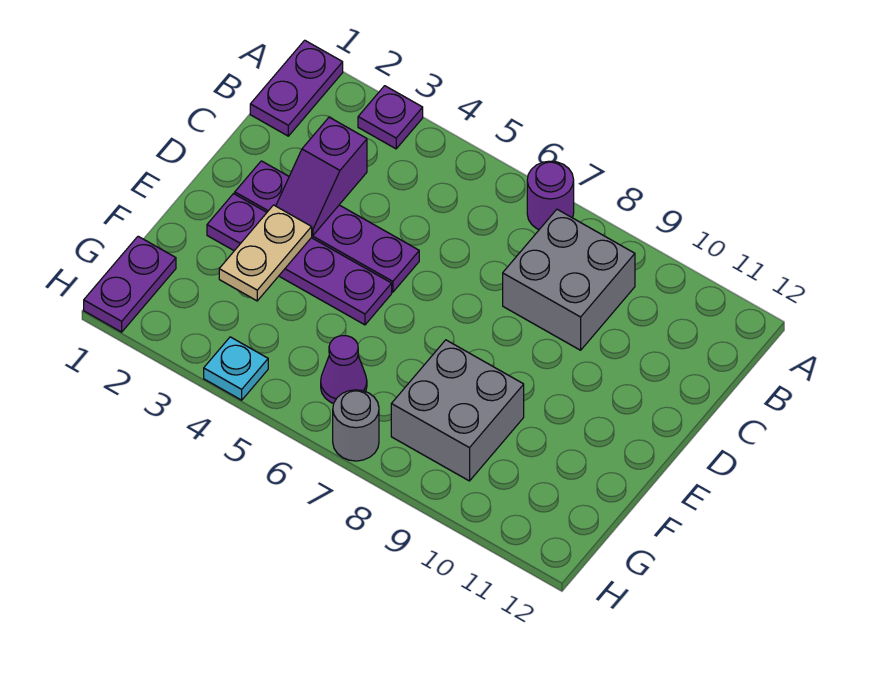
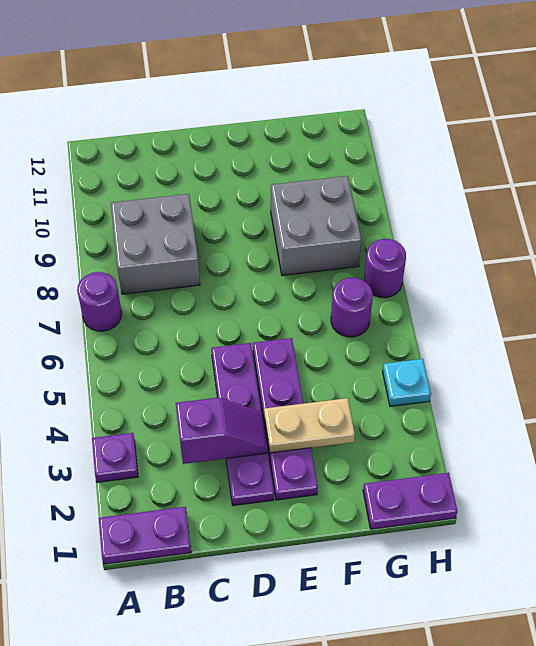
purple 1x1 cone [321,336,367,404] -> purple 1x1 round brick [331,278,373,337]
grey 1x1 round brick [333,390,379,461] -> purple 1x1 round brick [364,239,406,298]

